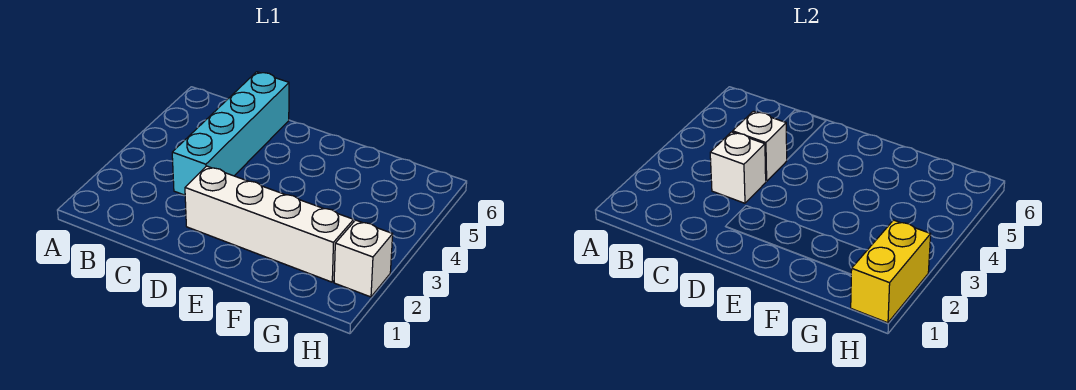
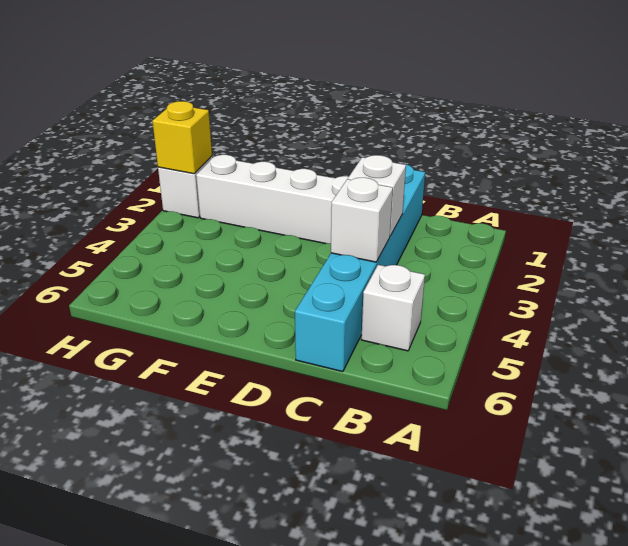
none -> white 1x1 brick [361,265,425,351]
cyan 1x4 brick [172,72,289,195] -> cyan 1x6 brick [295,164,425,372]
yellow 1x2 brick [851,220,931,323] -> yellow 1x1 brick [152,101,212,174]

